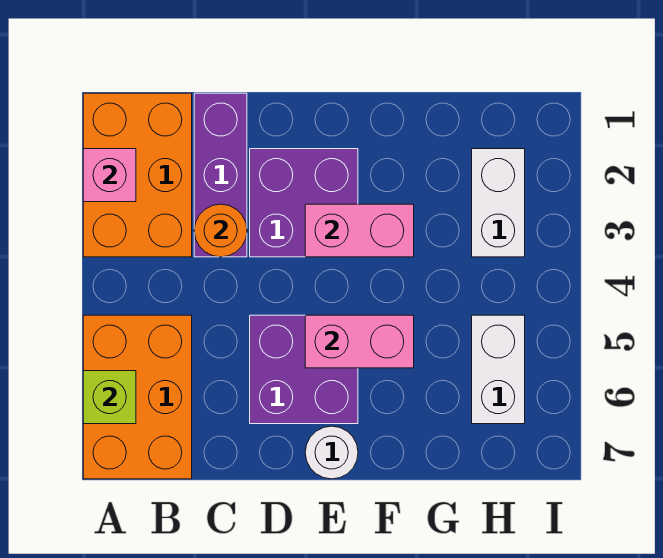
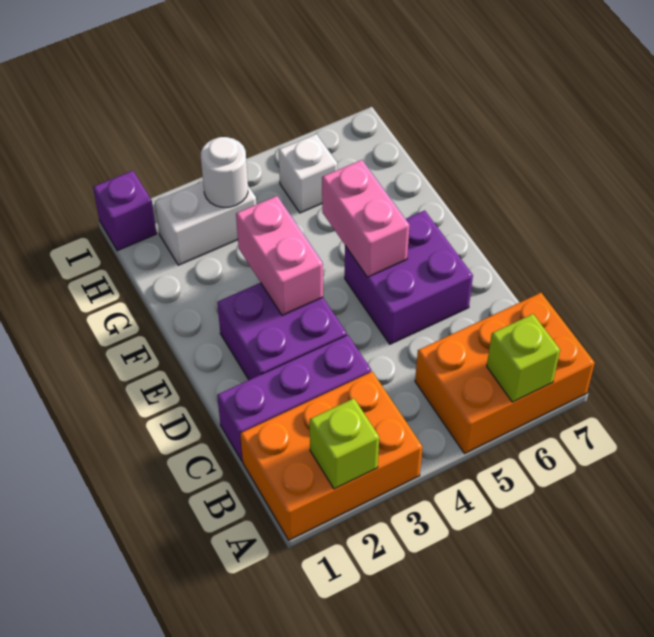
pink 1x1 brick [83,149,136,202] -> lime 1x1 brick [310,398,379,489]
orange 1x1 round brick [194,204,247,257] -> none
white 1x1 round brick [305,426,358,479] -> white 1x1 round brick moved to [201,137,248,207]
white 1x2 brick [472,315,525,424] -> white 1x1 brick [279,134,337,213]
none -> purple 1x1 brick [93,171,157,251]

